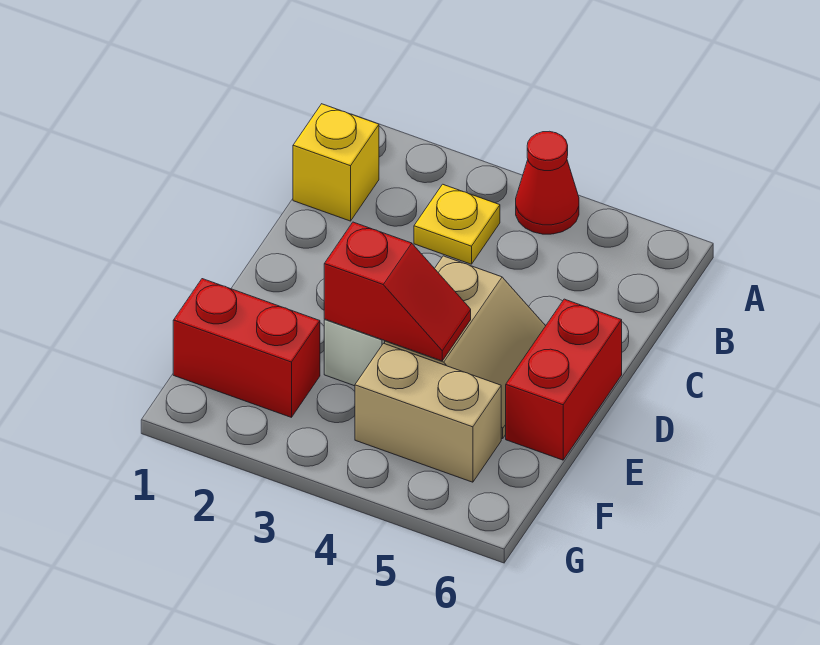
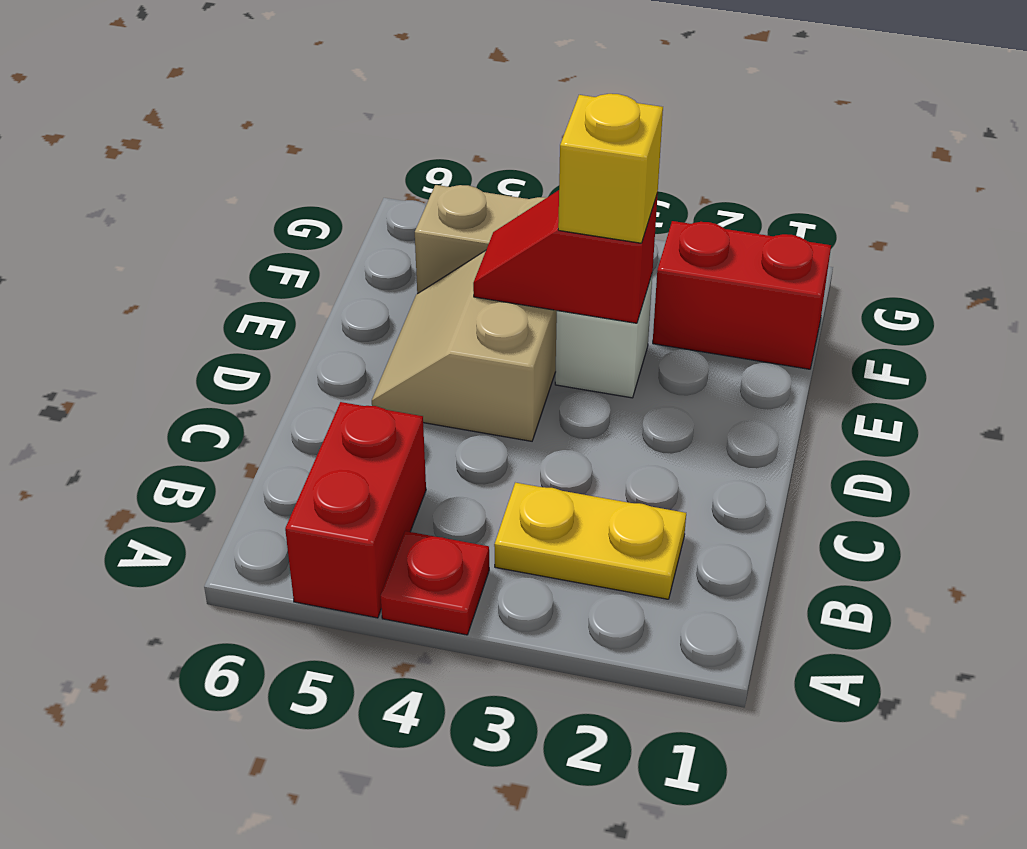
red 1x1 cone [516,131,579,234] -> red 1x1 plate [381,531,489,635]
yellow 1x1 brick [293,104,379,221] -> yellow 1x1 brick moved to [558,94,663,243]
yellow 1x1 plate [414,184,500,264] -> yellow 1x2 plate [494,483,686,599]
red 1x2 brick [506,299,622,460] -> red 1x2 brick moved to [285,402,426,618]

